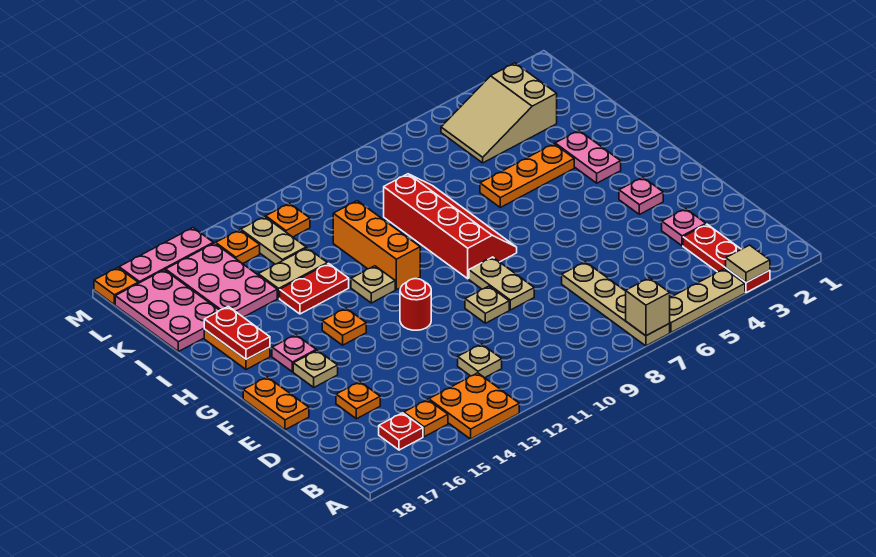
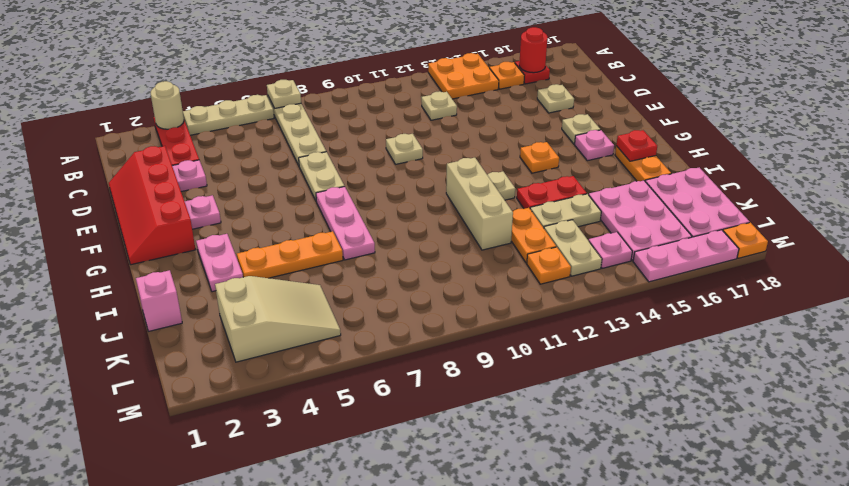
tan 1x1 tile [726,245,770,283] -> tan 1x1 round brick [151,81,184,129]
tan 1x1 brick [626,278,670,336] -> tan 1x1 plate [267,80,301,108]
orange 1x1 plate [336,382,380,419] -> tan 1x1 plate [537,84,574,113]
tan 1x2 plate [469,257,534,310] -> tan 1x2 plate moved to [299,152,344,200]
orange 1x2 plate [243,377,309,430] -> orange 1x2 plate moved to [511,208,556,263]
red 1x1 round brick [400,279,431,330] -> red 1x1 round brick moved to [519,27,548,73]
none -> pink 1x3 plate [316,186,375,260]
red 2x4 slope [384,174,517,279] -> red 2x4 slope moved to [109,146,196,265]
orange 1x3 brick [333,201,420,290] -> tan 1x3 brick [446,158,513,250]
red 1x2 plate [204,306,270,359] -> red 1x1 plate [616,130,657,161]
none -> pink 1x1 brick [136,270,182,331]
orange 1x1 plate [216,230,260,264] -> pink 1x1 plate [589,232,632,268]

